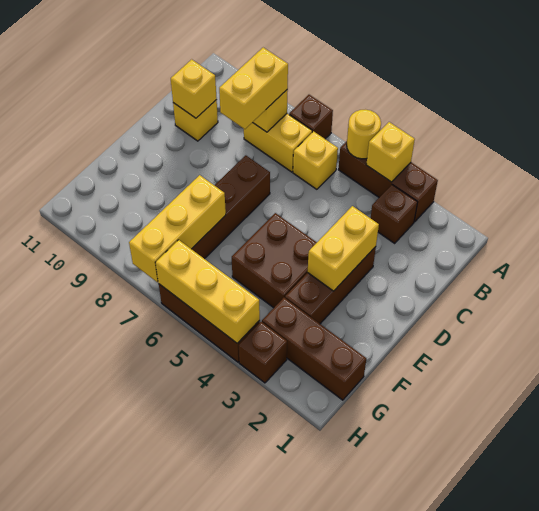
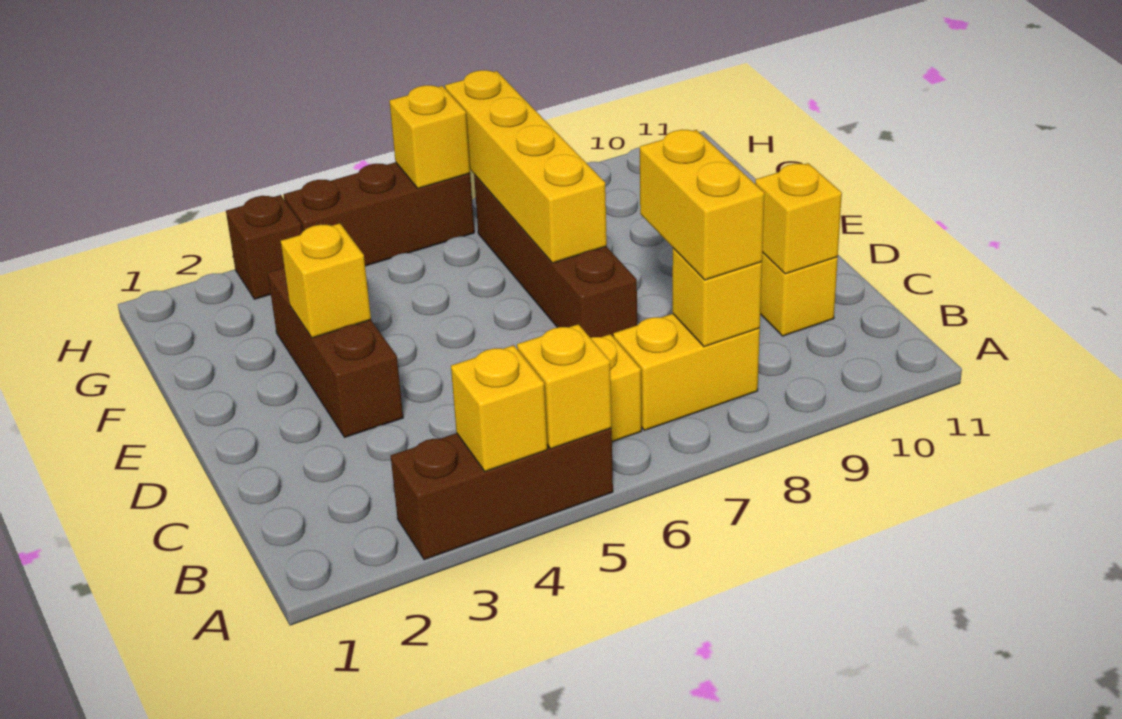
yellow 1x1 round brick [347,110,381,159] -> yellow 1x1 brick [517,324,612,449]
brown 1x1 brick [289,95,333,139] -> none
brown 1x1 brick [371,185,418,243] -> none
yellow 1x2 brick [308,206,379,291] -> yellow 1x1 brick [281,223,371,338]
brown 2x2 brick [232,213,317,308] -> none
yellow 1x3 brick [129,175,226,282] -> yellow 1x4 brick [445,70,607,263]
brown 1x3 brick [262,298,366,400] -> none
yellow 1x3 brick [155,240,260,343] -> yellow 1x1 brick [390,85,470,188]

